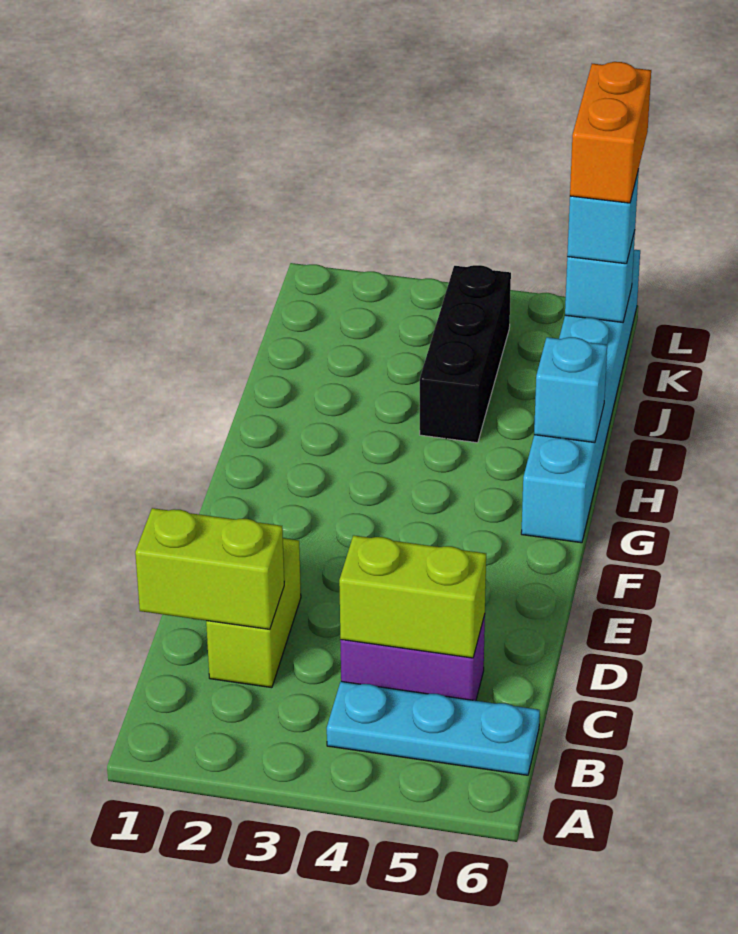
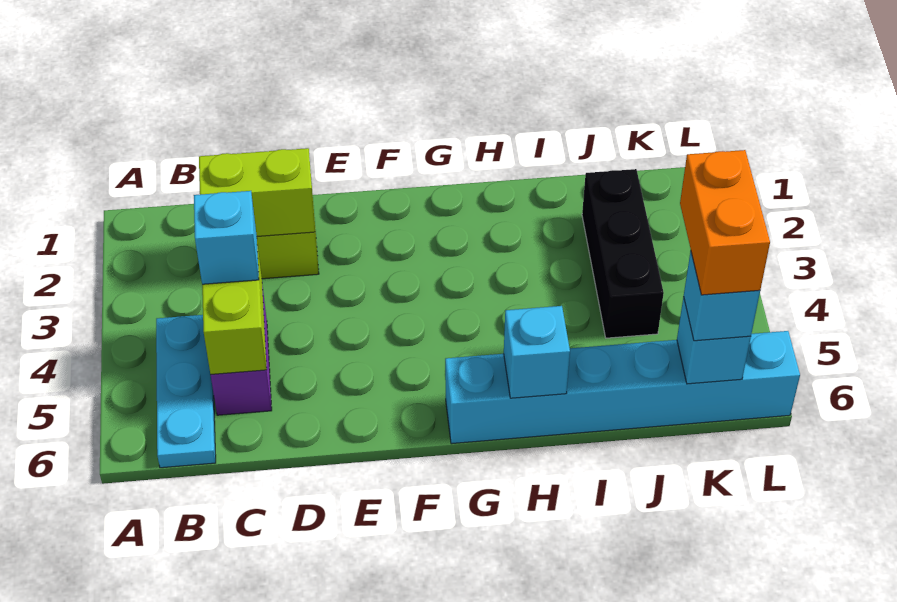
lime 1x2 brick [135,508,284,629] -> lime 1x2 brick turned to [199,148,315,236]
none -> cyan 1x1 brick [194,191,259,284]
black 1x3 brick [420,265,511,443] -> black 1x3 brick turned to [582,169,664,338]
orange 1x2 brick [570,62,651,203] -> orange 1x2 brick turned to [680,150,770,295]

